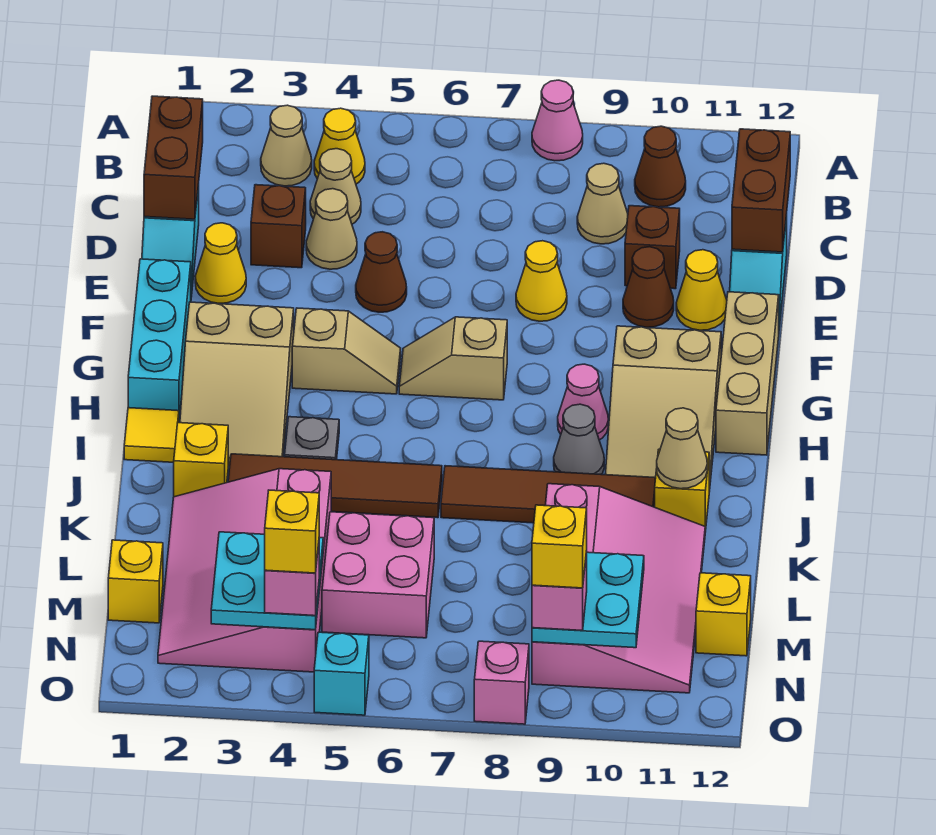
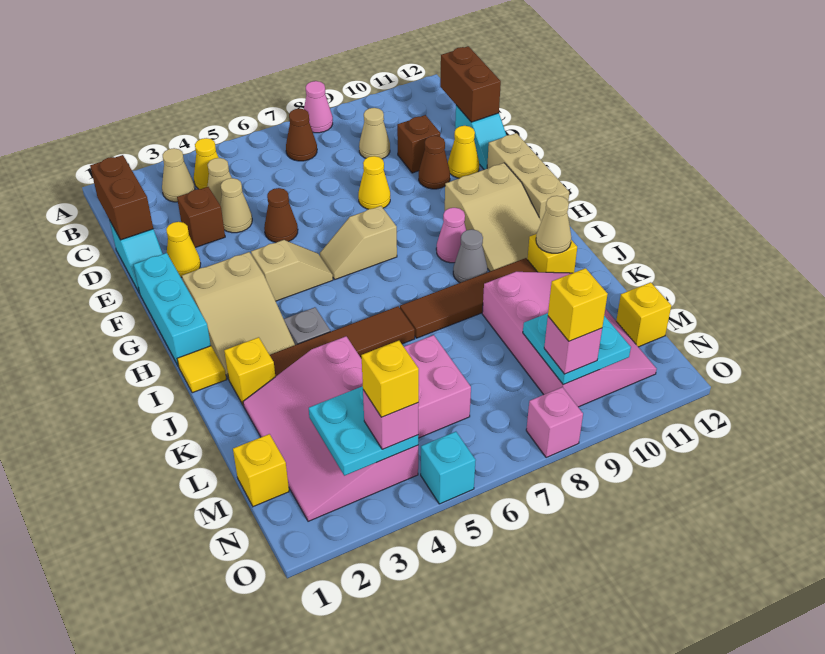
brown 1x1 cone [635,126,686,207] -> brown 1x1 cone moved to [286,109,317,161]

